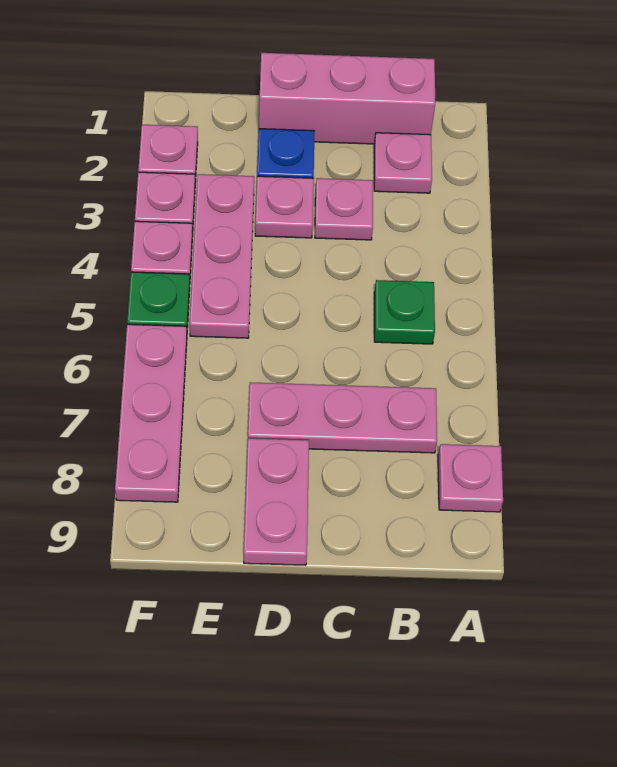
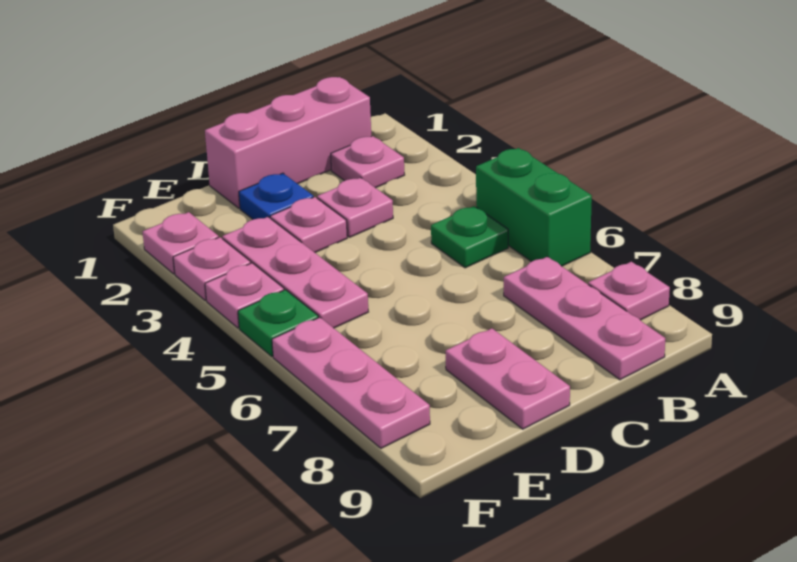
none -> green 1x2 brick [476,148,592,266]
pink 1x3 plate [248,382,437,453] -> pink 1x3 plate turned to [504,257,665,380]

